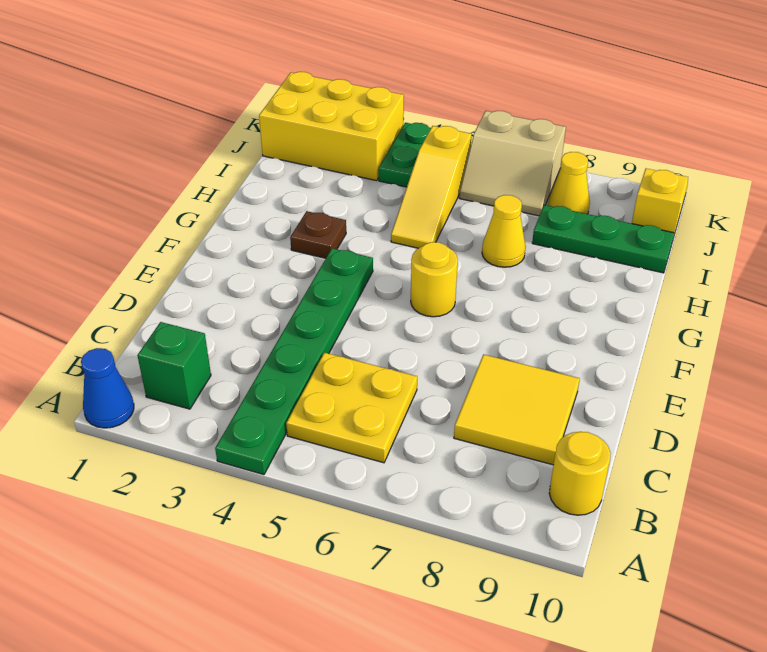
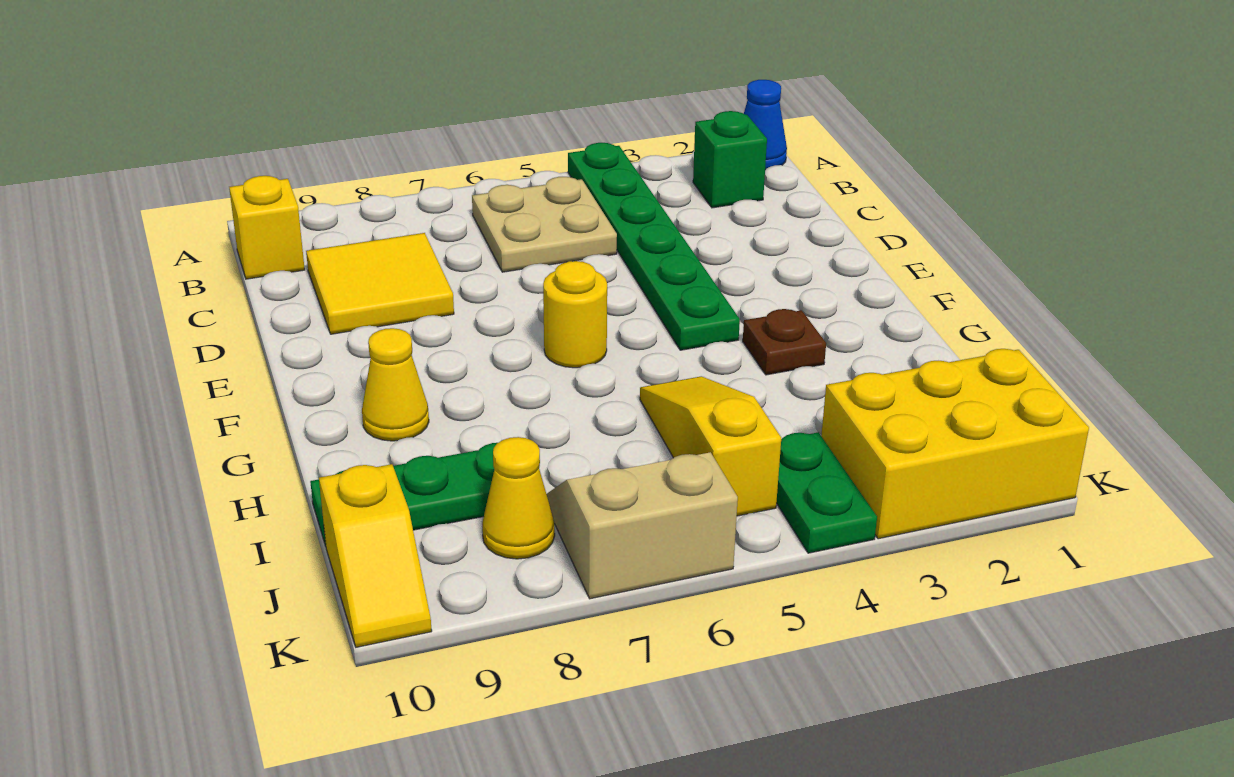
yellow 2x2 plate [286,353,417,463] -> tan 2x2 plate [472,177,617,272]
yellow 1x1 round brick [549,432,611,515] -> yellow 1x1 brick [229,176,305,279]
yellow 1x1 cone [482,195,526,267] -> yellow 1x1 cone moved to [362,328,429,441]

